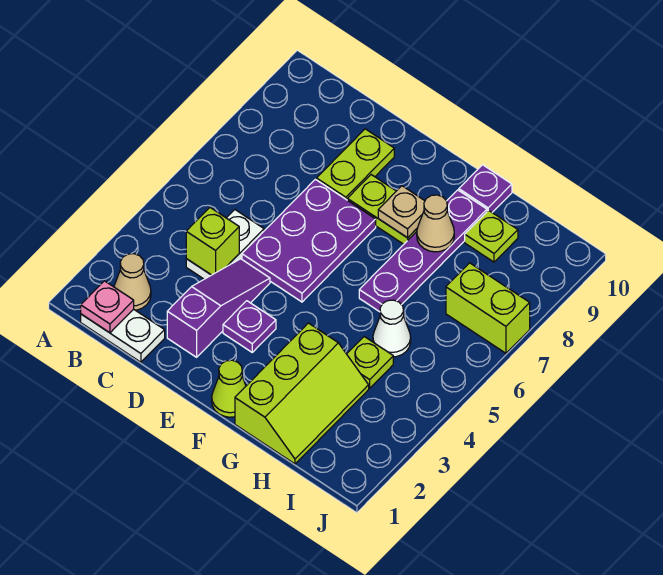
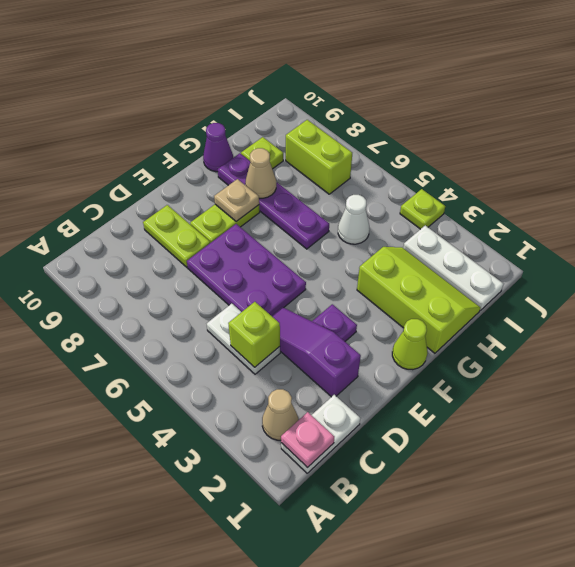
purple 1x1 plate [459,165,512,212] -> purple 1x1 cone [203,123,233,172]
lime 1x1 plate [347,337,393,388] -> lime 1x1 plate moved to [400,189,445,229]
none -> white 1x3 plate [403,226,504,311]
lime 1x2 brick [446,263,530,353] -> lime 1x2 brick turned to [286,120,352,194]

